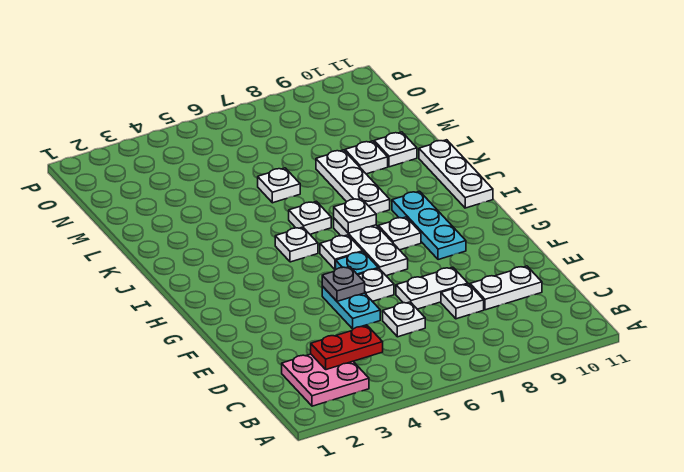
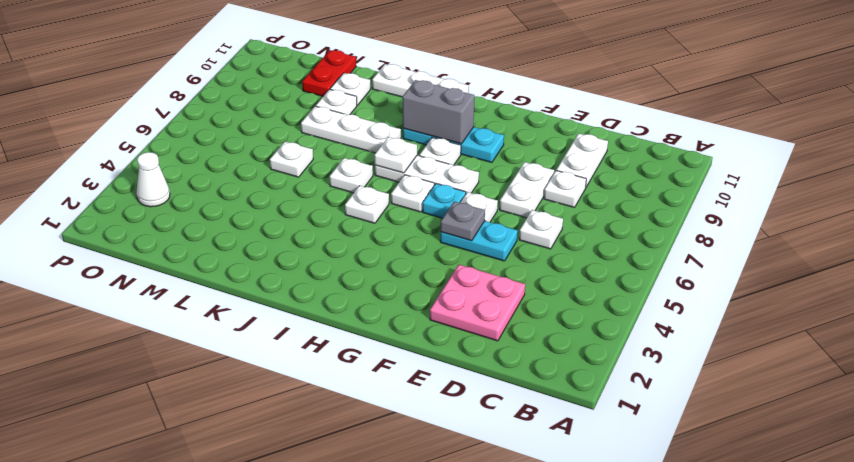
pink 2x2 plate [282,354,369,406] -> pink 2x2 plate moved to [430,265,525,341]
red 1x2 plate [311,326,383,370] -> red 1x2 plate moved to [302,50,356,96]
none -> grey 1x2 brick [403,80,474,144]
none -> white 1x1 cone [136,152,170,207]

